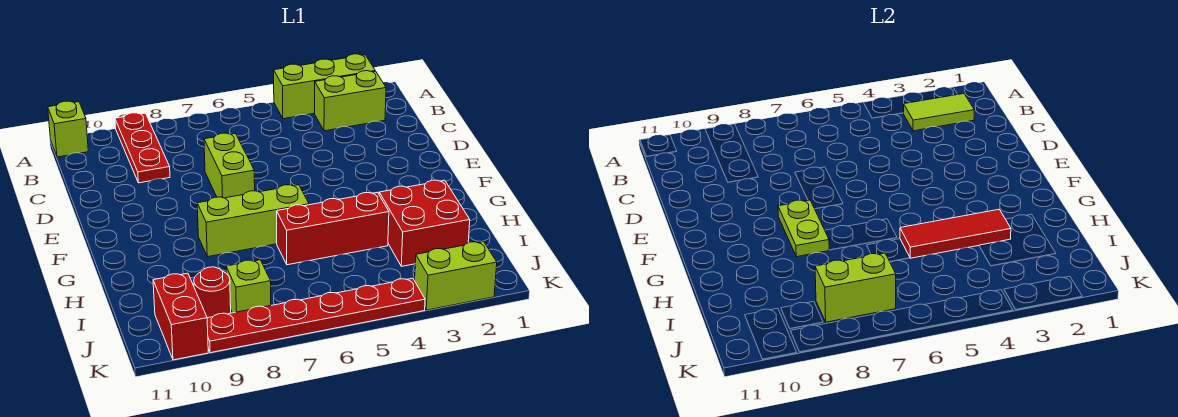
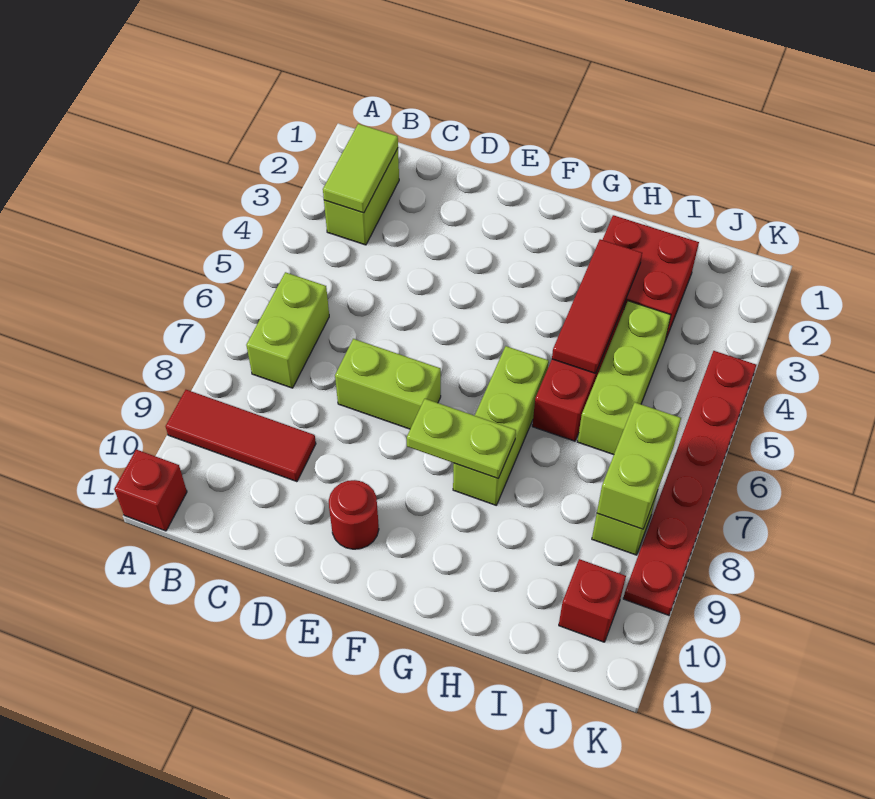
lime 1x3 brick [274,54,375,119] -> lime 1x3 brick moved to [578,301,671,455]
red 1x3 plate [115,113,170,183] -> red 1x3 tile [166,390,316,482]
lime 1x1 brick [48,101,88,157] -> red 1x1 brick [114,450,187,531]
red 1x1 round brick [194,267,231,318] -> red 1x1 round brick moved to [329,480,379,549]
red 1x2 brick [153,273,208,360] -> red 1x1 brick [559,559,626,642]
lime 1x2 brick [415,242,497,310] -> lime 1x2 brick moved to [246,272,329,388]

